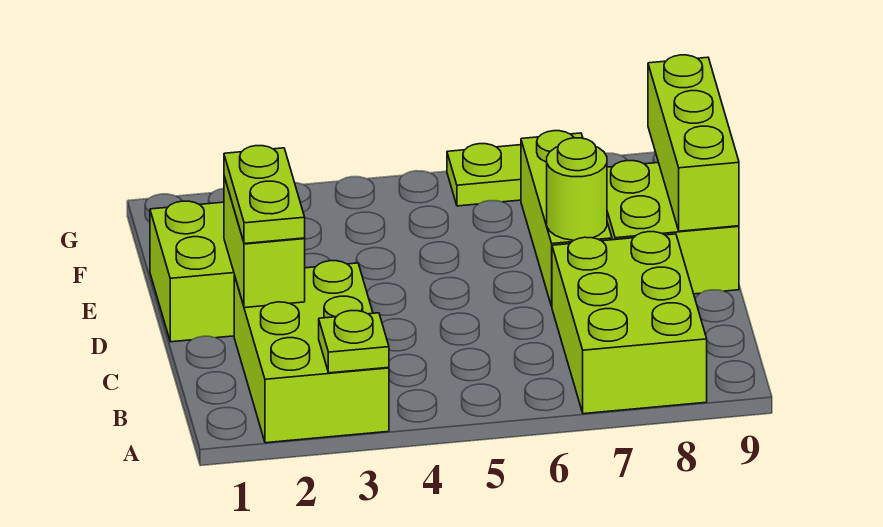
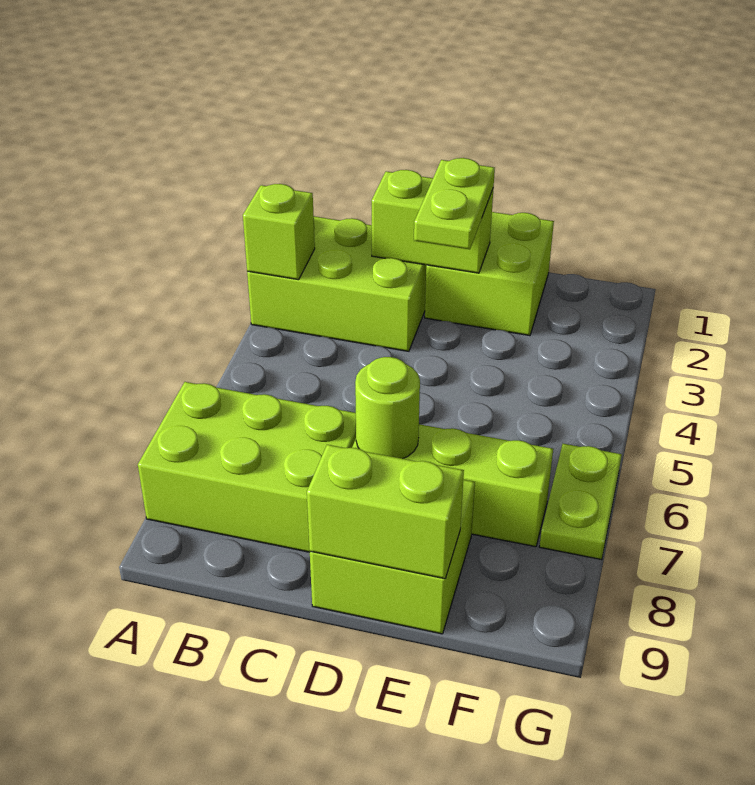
lime 1x1 plate [319,311,389,373] -> lime 1x1 brick [243,184,315,280]
lime 1x2 plate [224,146,305,244] -> lime 1x2 plate turned to [414,158,495,249]
lime 1x3 brick [648,55,739,231] -> lime 1x2 brick [307,445,464,579]

